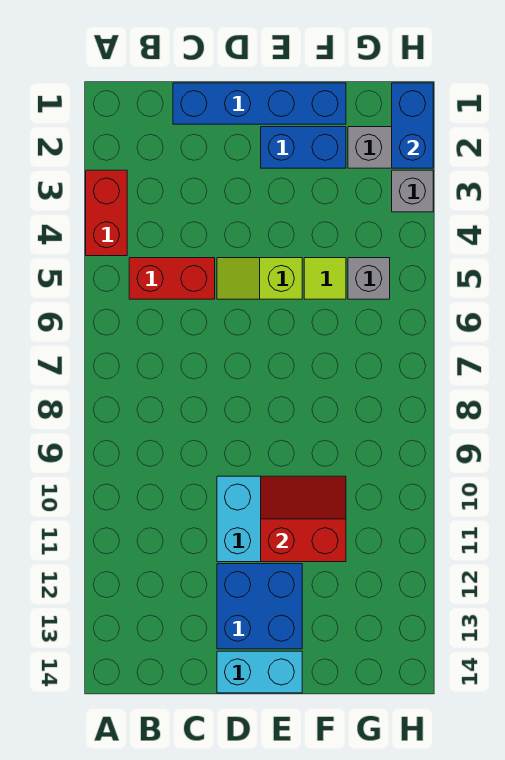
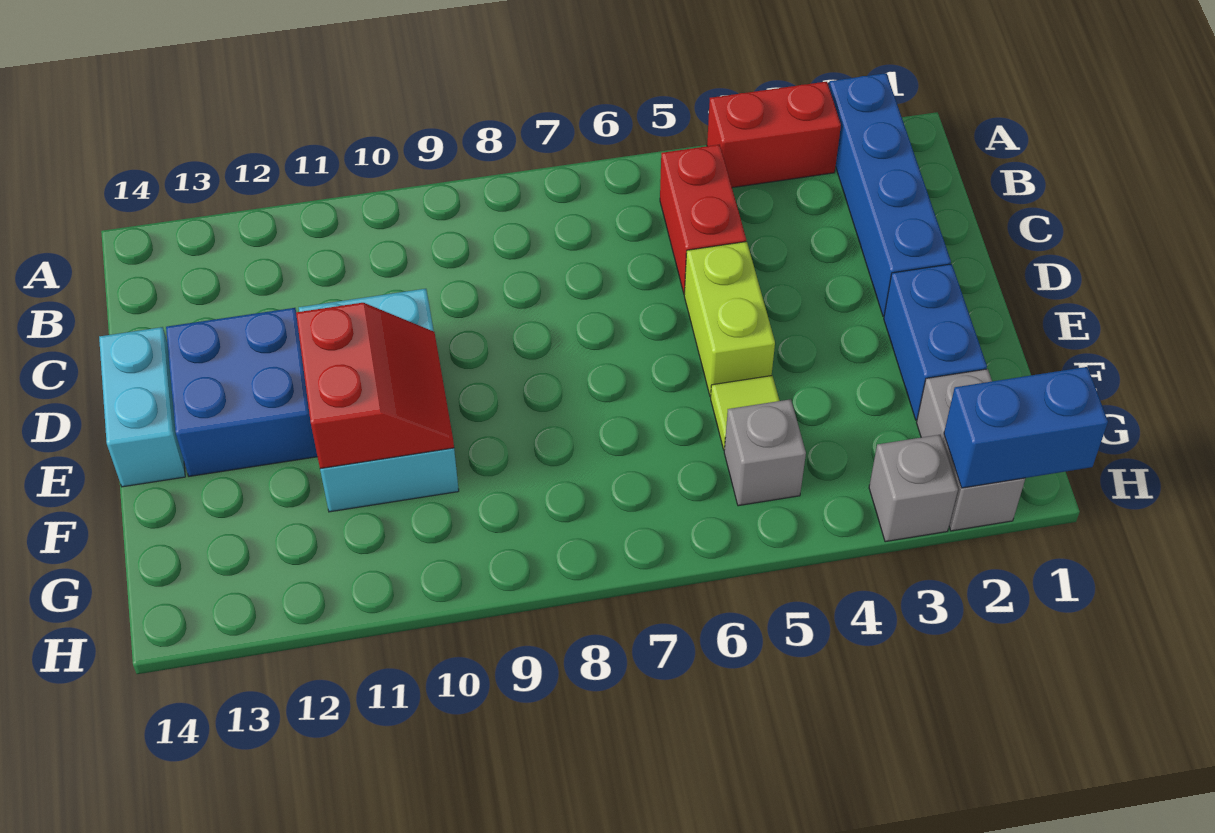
blue 1x4 brick [173,83,346,124] -> blue 1x4 brick moved to [829,73,951,316]
lime 1x2 slope [217,258,302,299] -> lime 1x2 brick [684,242,775,396]

